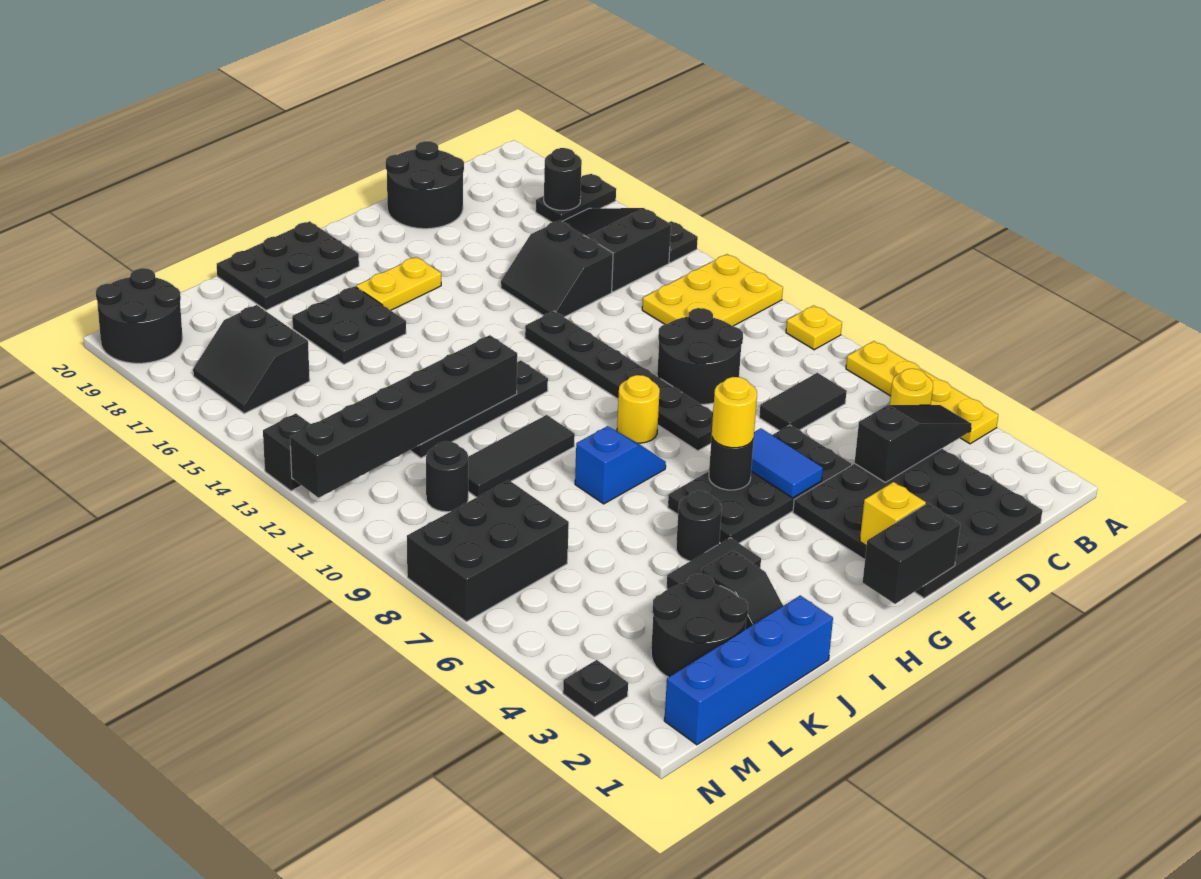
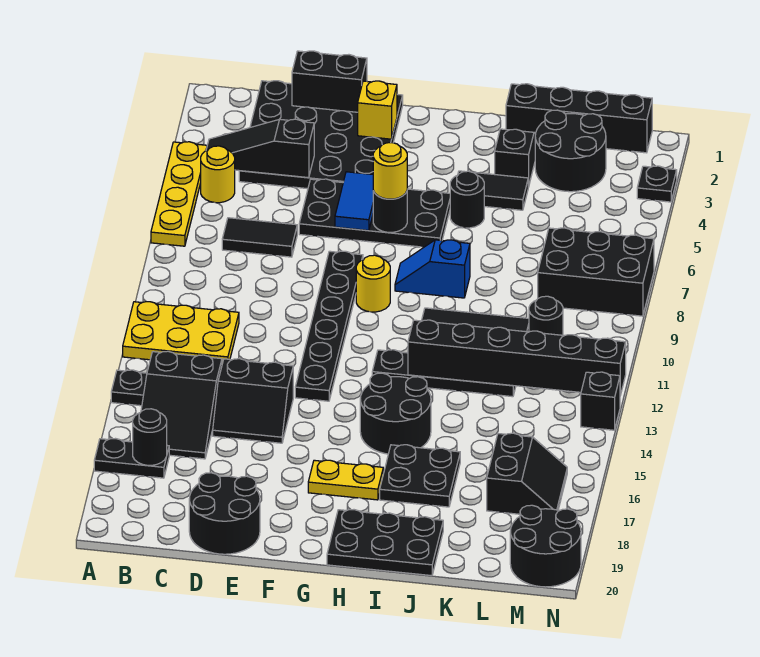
yellow 1x1 plate [786,305,842,350] -> none
black 2x2 round brick [657,308,743,404] -> black 2x2 round brick moved to [360,373,431,454]
black 2x2 slope [501,220,613,317] -> black 2x2 slope turned to [213,359,293,443]
black 1x2 brick [863,503,960,604] -> black 1x2 brick moved to [292,51,367,112]
blue 1x4 brick [664,596,833,745] -> black 1x4 brick [506,84,652,153]

